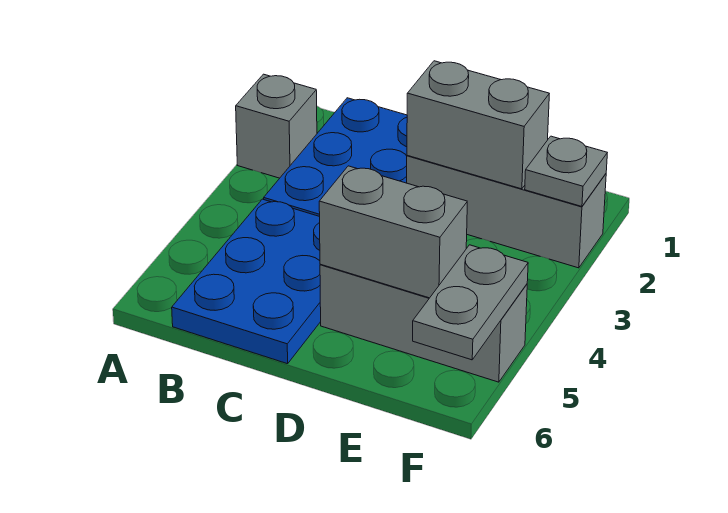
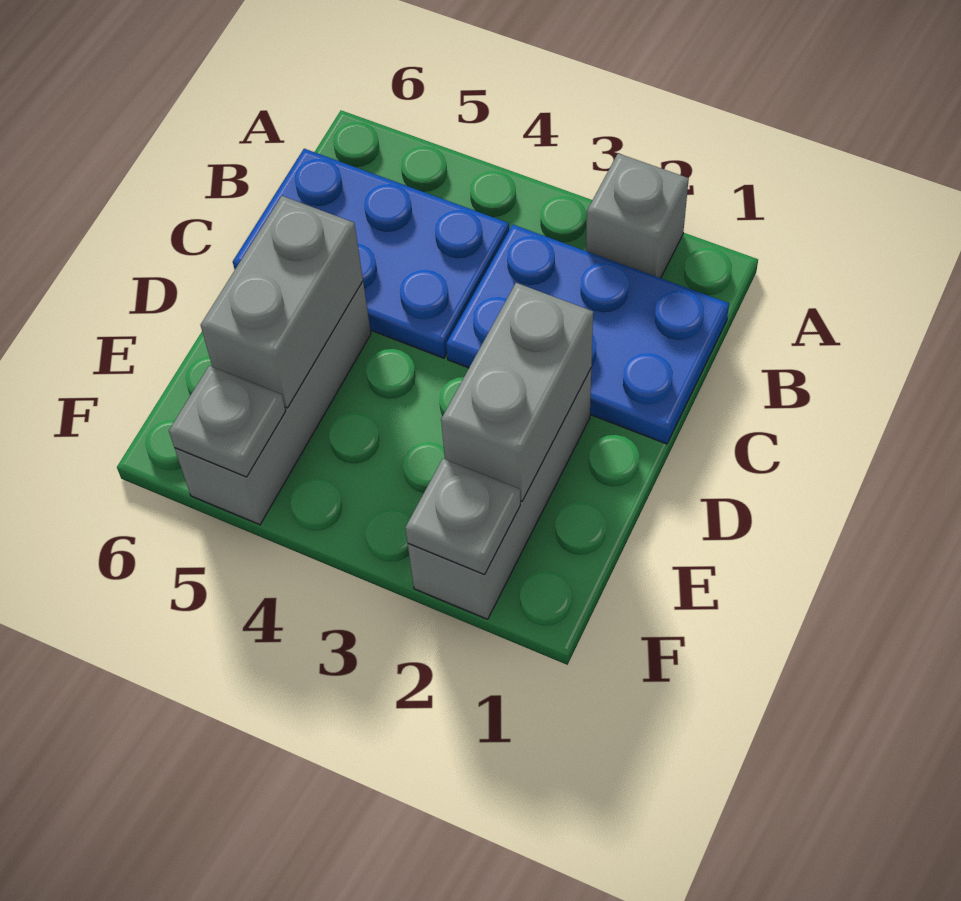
grey 1x2 plate [413,245,528,360] -> grey 1x1 plate [169,366,286,477]

